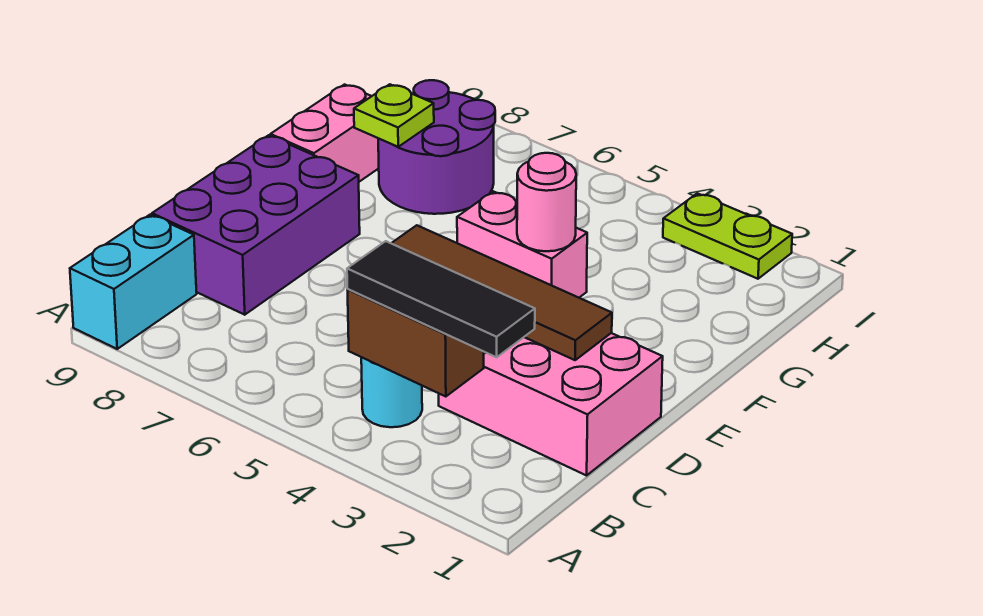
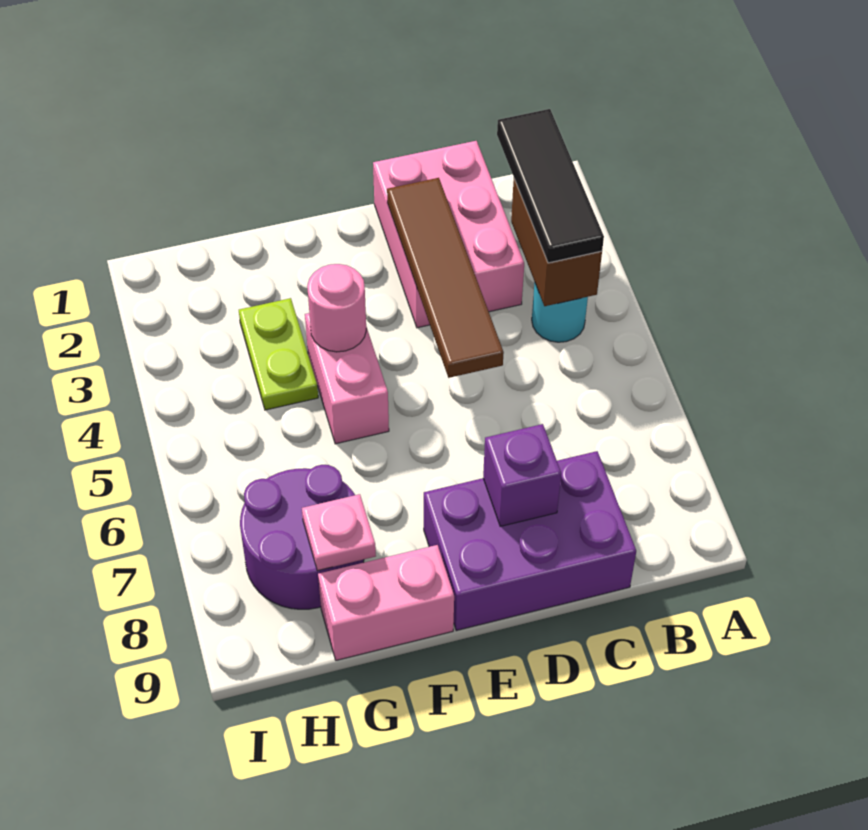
cyan 1x2 brick [70,215,197,349] -> none
none -> purple 1x1 brick [483,424,561,526]
lime 1x1 plate [354,84,434,147] -> pink 1x1 plate [302,494,376,571]
lime 1x2 plate [663,193,792,279] -> lime 1x2 plate moved to [239,298,318,410]

